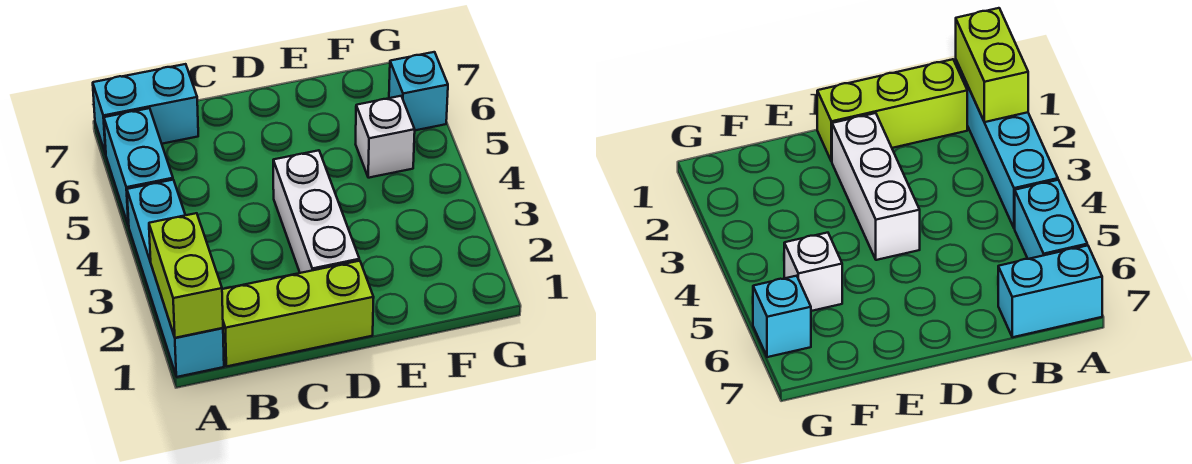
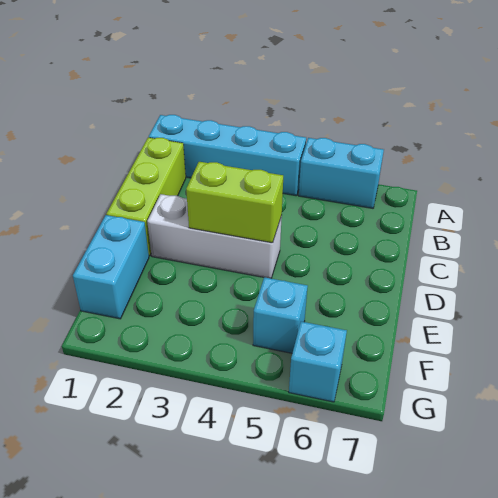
lime 1x2 brick [149,213,223,338] -> lime 1x2 brick moved to [186,162,283,243]
cyan 1x2 brick [93,64,198,154] -> cyan 1x2 brick moved to [73,215,149,319]
white 1x1 brick [356,96,415,178] -> cyan 1x1 brick [253,277,308,353]

